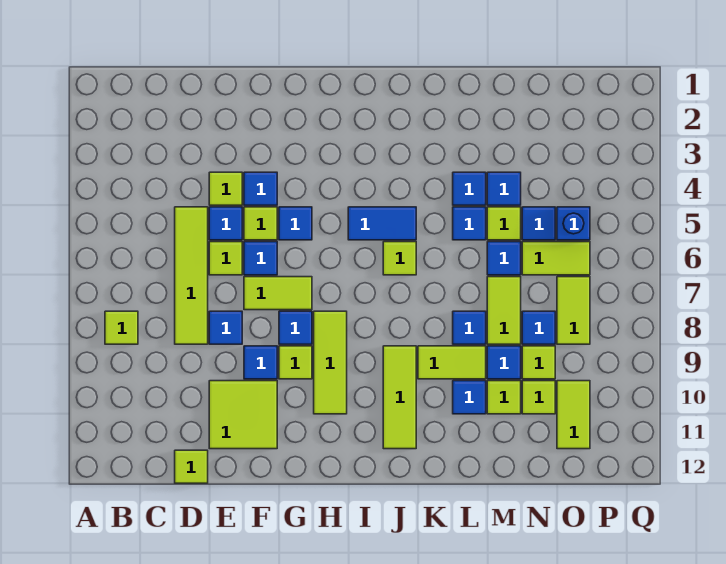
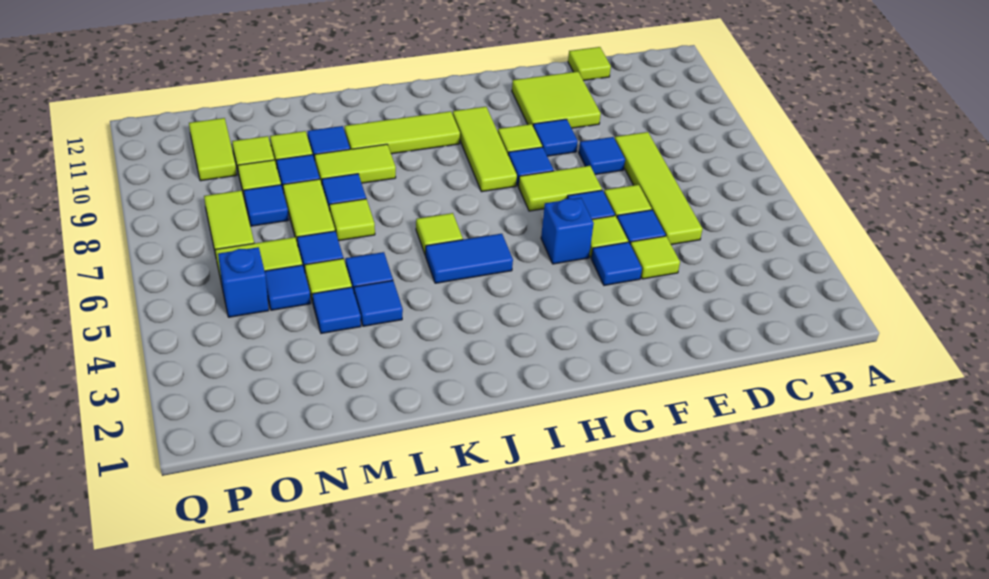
lime 1x1 tile [105,311,138,344] -> lime 1x1 tile moved to [330,199,375,241]
blue 1x1 tile [279,207,312,240] -> blue 1x1 brick [541,198,594,264]
lime 1x3 tile [383,346,416,449] -> lime 1x3 tile turned to [345,111,460,154]

